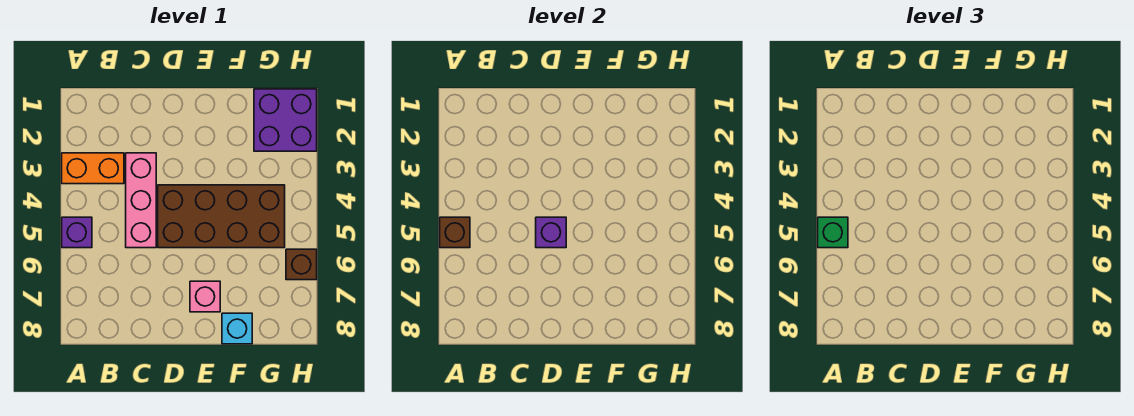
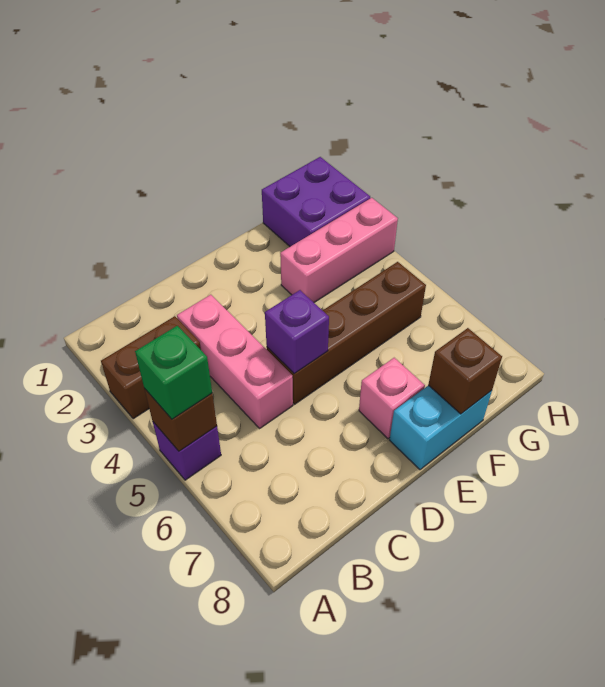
orange 1x2 brick [62,153,124,184] -> brown 1x2 brick [101,316,201,419]
brown 2x4 brick [158,185,285,248] -> brown 1x4 brick [267,262,426,404]
none -> pink 1x3 brick [280,198,398,302]
cyan 1x1 brick [222,313,252,344] -> cyan 1x2 brick [390,385,492,470]
brown 1x1 brick [286,249,317,280] -> brown 1x1 brick moved to [428,328,502,414]

